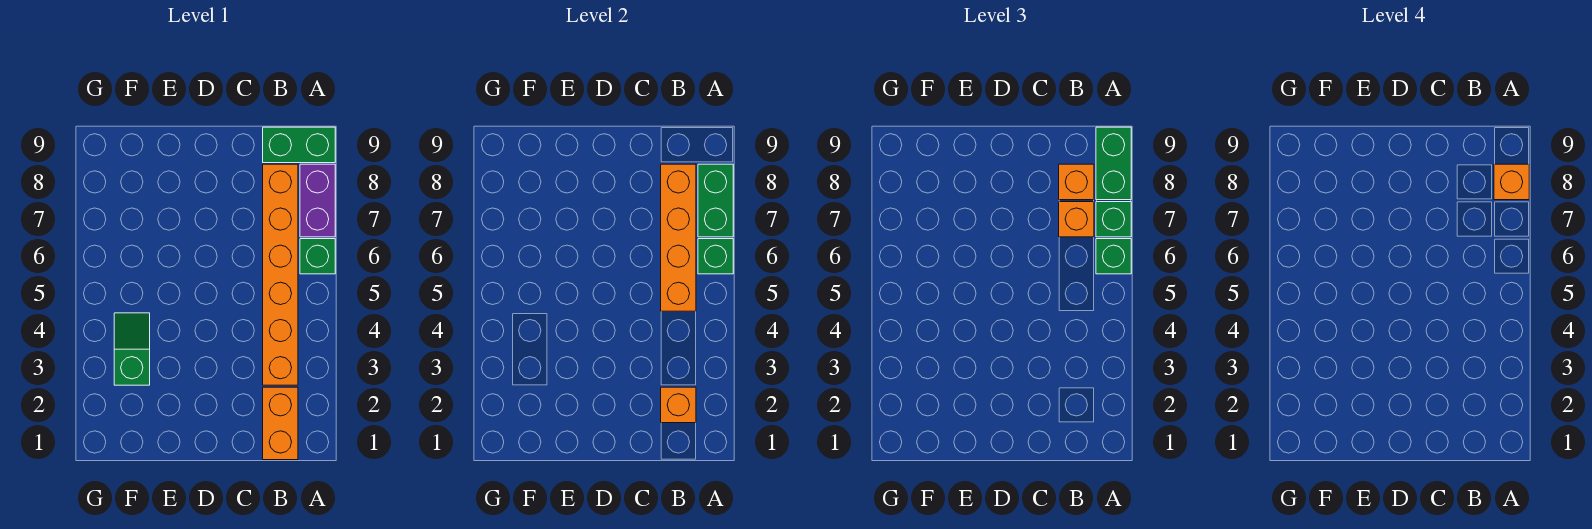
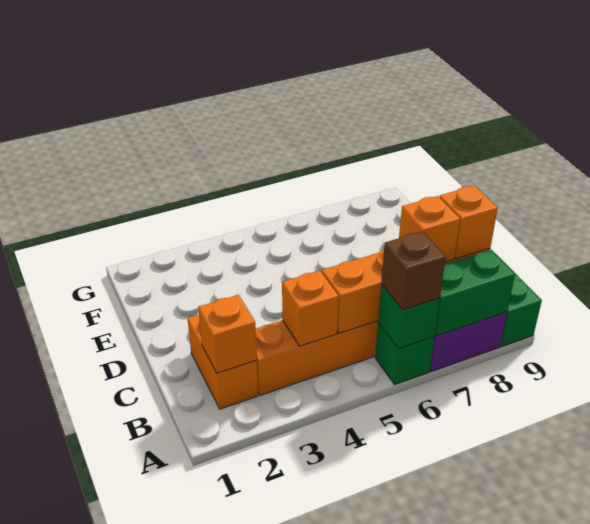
green 1x1 brick [1096,239,1131,274] -> brown 1x1 brick [381,231,446,310]
green 1x1 brick [1096,202,1131,237] -> none
green 1x2 brick [1096,127,1131,200] -> none
orange 1x1 brick [1494,164,1529,200] -> orange 1x1 brick moved to [282,271,339,346]
orange 1x2 brick [263,387,298,460] -> orange 1x2 brick turned to [188,315,258,409]
green 1x2 slope [114,313,150,385] -> none

